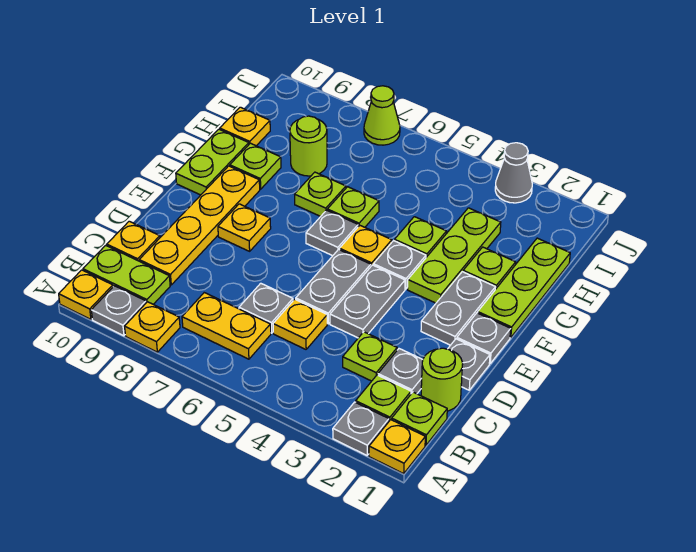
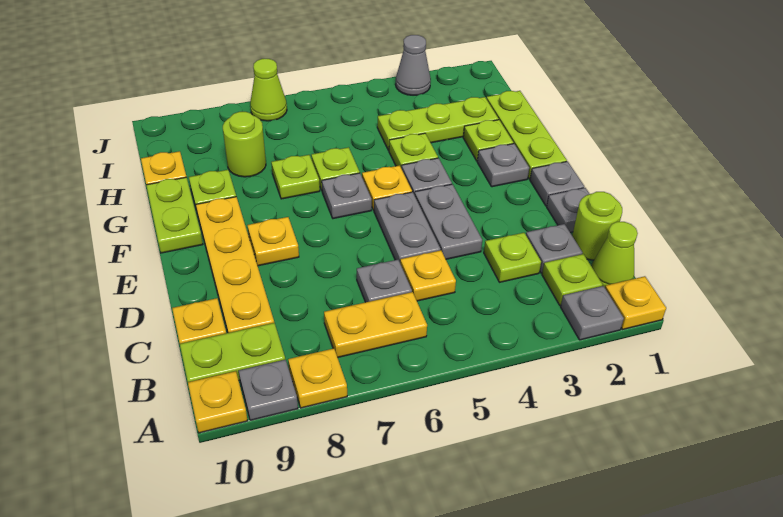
lime 1x1 plate [392,392,447,445] -> lime 1x1 cone [592,222,638,287]
grey 1x2 plate [421,272,496,345] -> grey 1x1 plate [477,144,529,187]
lime 1x3 plate [408,208,501,303] -> lime 1x3 plate turned to [377,97,498,150]

